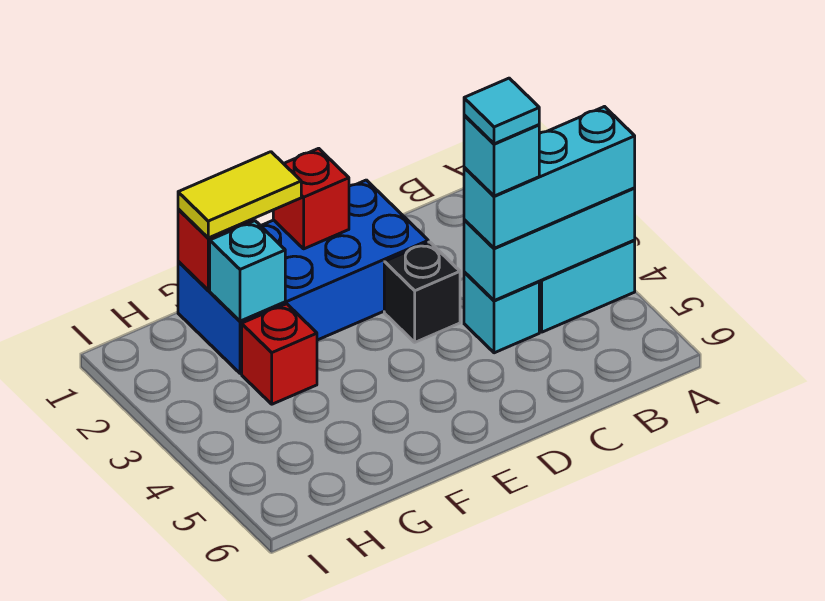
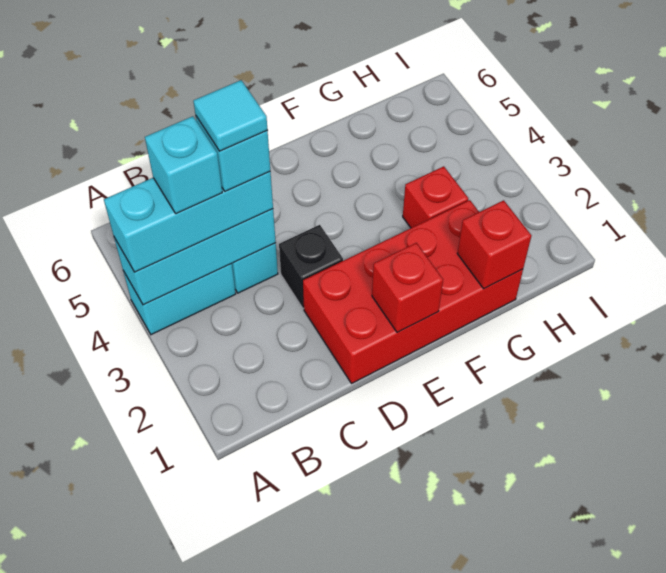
blue 2x4 brick [178,180,428,373] -> red 2x4 brick [303,200,523,384]
yellow 1x2 tile [178,152,301,238] -> none
cyan 1x1 brick [210,221,285,321] -> cyan 1x1 brick moved to [145,116,222,214]

